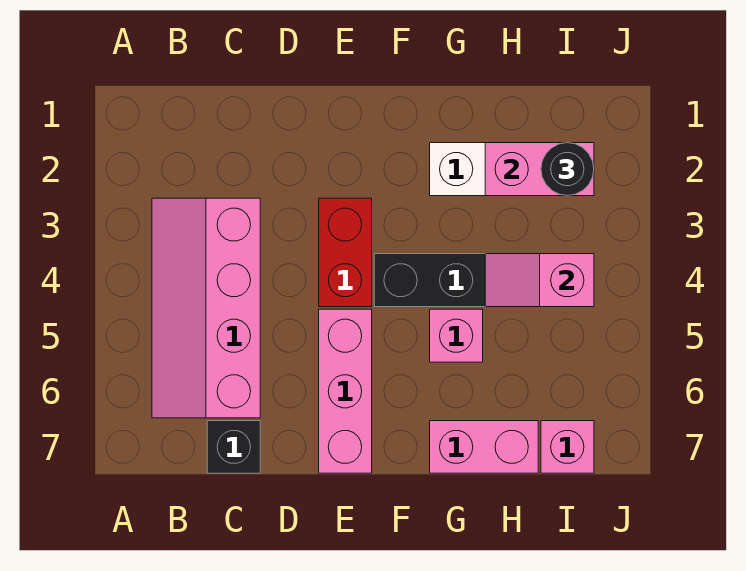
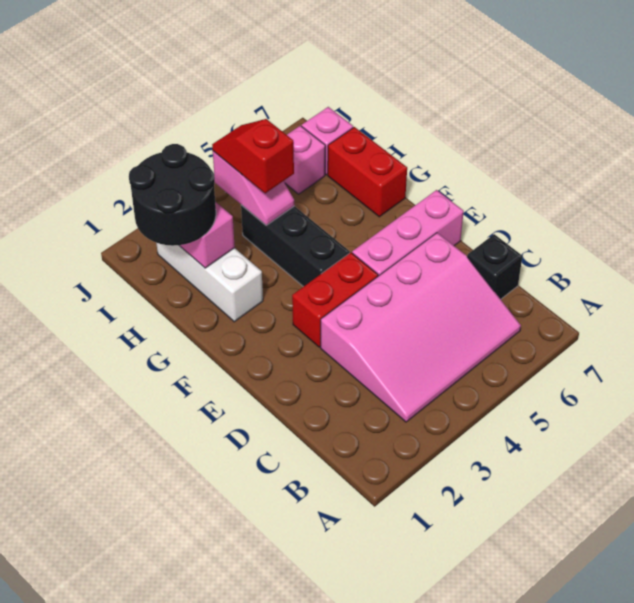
pink 2x4 slope [152,198,260,418] -> pink 3x4 slope [321,233,521,422]
pink 1x1 brick [430,309,483,362] -> pink 1x1 brick moved to [284,126,325,194]
pink 1x2 brick [430,421,538,473] -> red 1x2 brick [328,127,407,217]
none -> red 1x2 slope [212,119,294,193]
black 1x1 round brick [541,143,594,196] -> black 2x2 round brick [129,144,216,246]

